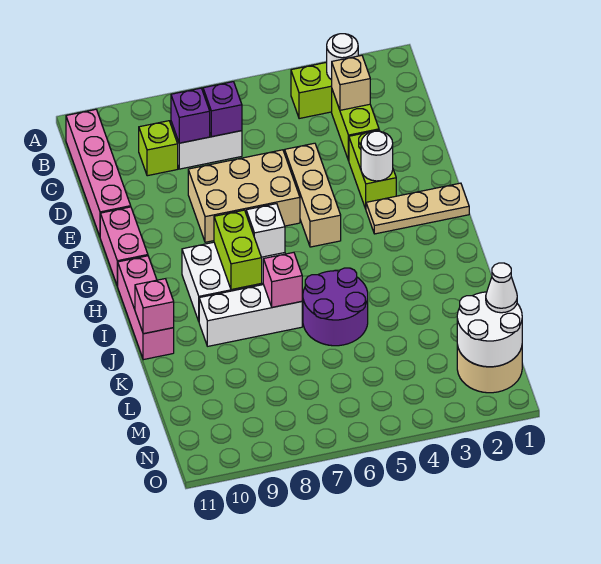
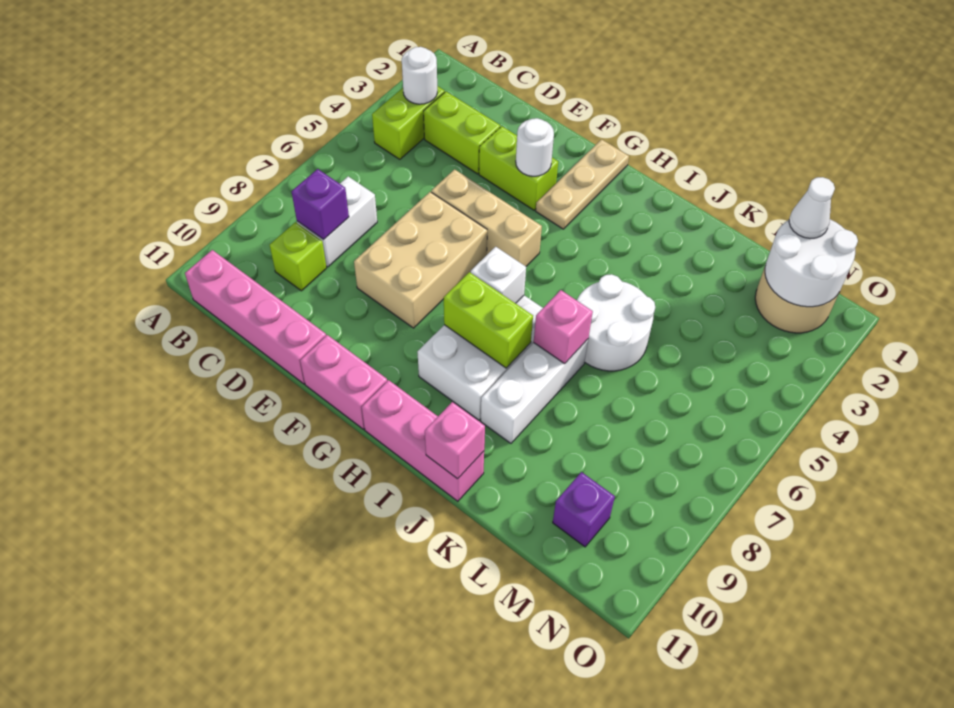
tan 1x1 brick [332,55,370,110] -> none
purple 1x1 brick [203,82,242,137] -> purple 1x1 brick moved to [553,472,615,547]
purple 2x2 round brick [303,268,368,346] -> white 2x2 round brick [577,274,655,371]

